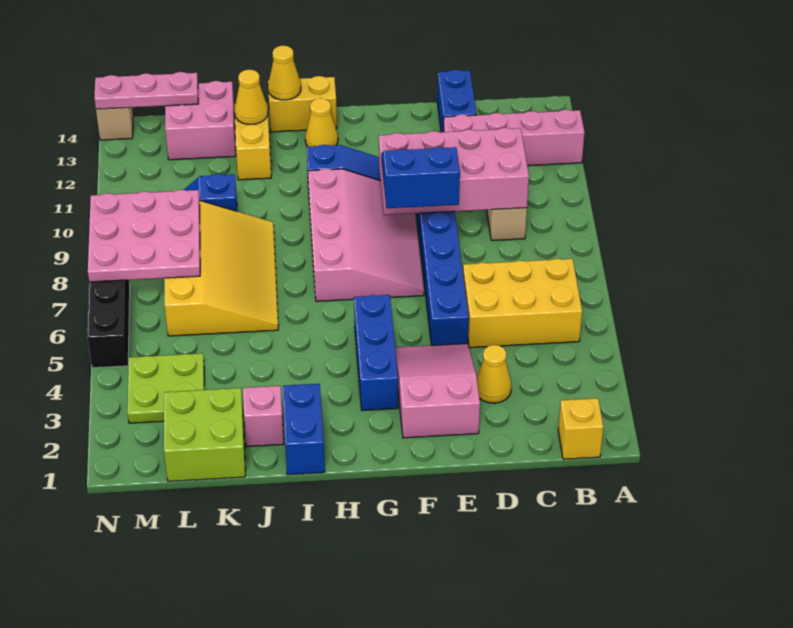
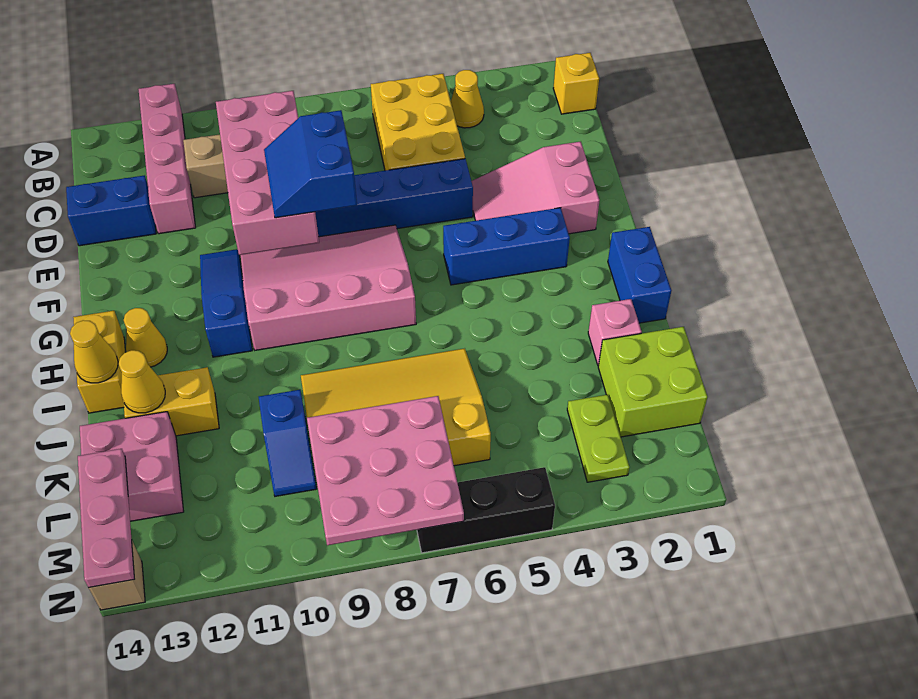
yellow 1x1 cone [477,345,511,403] -> yellow 1x1 cone moved to [451,70,484,128]
blue 1x2 brick [283,384,325,475] -> blue 1x2 brick turned to [608,227,671,323]
lime 2x2 plate [128,353,204,423] -> lime 1x2 plate [567,395,629,482]

